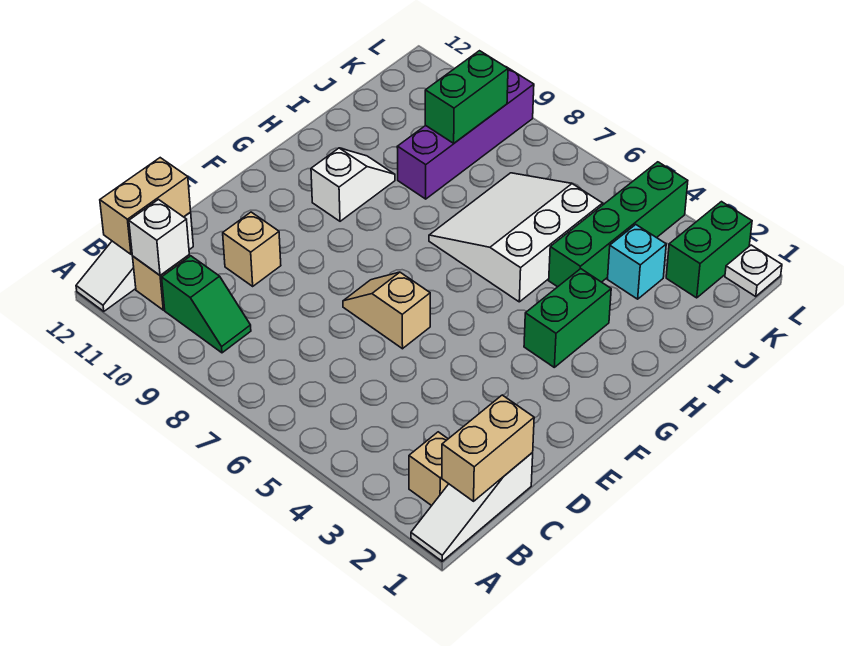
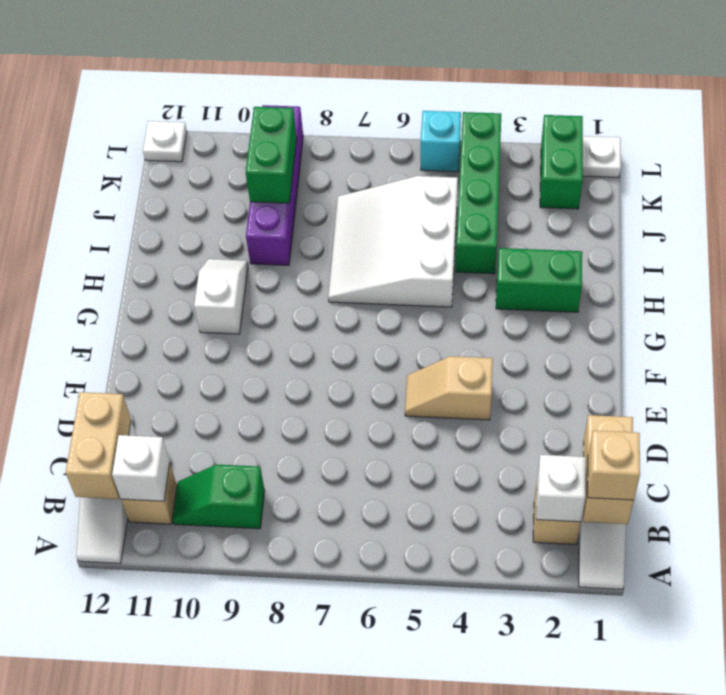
none -> white 1x1 brick [536,455,586,522]
green 1x2 slope [162,256,251,353] -> green 1x2 slope turned to [172,464,265,529]
tan 1x1 brick [223,212,281,286] -> tan 1x1 brick moved to [588,431,640,500]
tan 1x2 slope [343,272,430,349] -> tan 1x2 slope moved to [405,356,493,420]
green 1x2 brick [524,269,611,367] -> green 1x2 brick turned to [496,248,582,312]
cyan 1x1 brick [608,225,666,299] -> cyan 1x1 brick moved to [421,111,461,172]
none -> white 1x1 plate [143,121,187,162]

